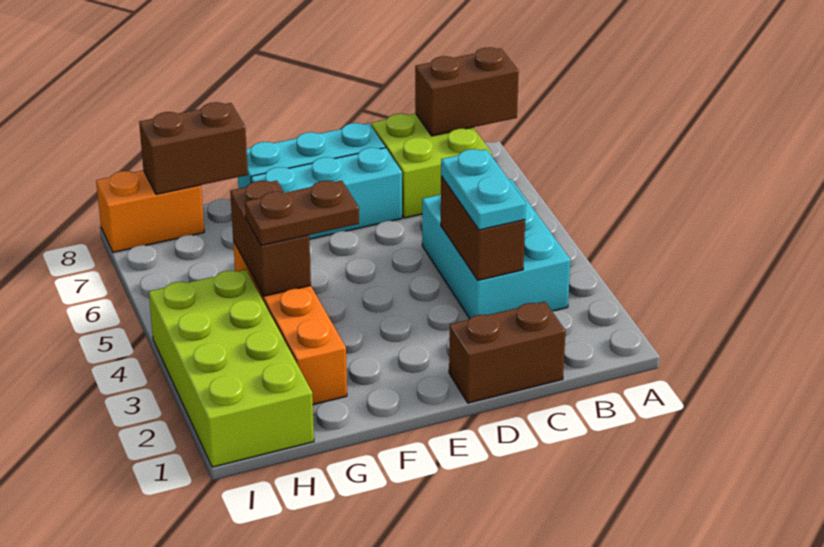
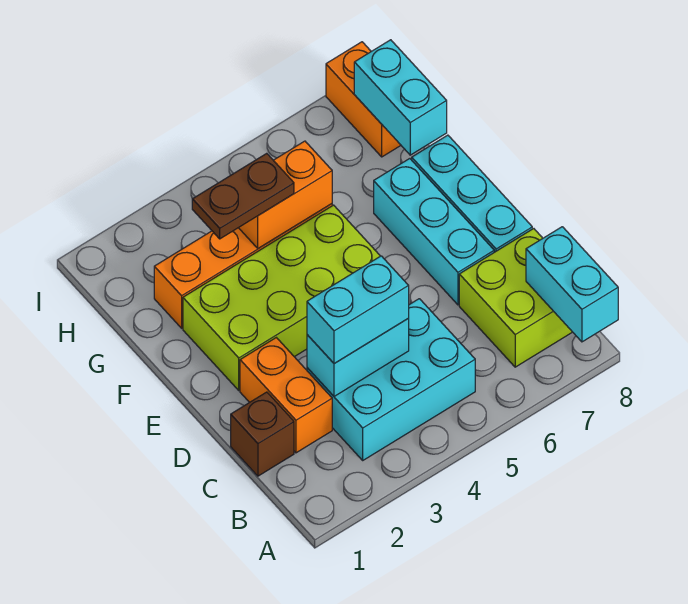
brown 1x2 brick [415,47,519,136] -> cyan 1x2 brick [526,227,618,342]
brown 1x2 brick [449,302,565,403] -> brown 1x1 brick [231,392,294,476]
none -> orange 1x2 brick [240,338,332,453]
brown 1x2 brick [441,176,525,280] -> cyan 1x2 brick [307,319,409,396]
cyan 1x2 plate [441,149,526,230] -> cyan 1x2 brick [307,256,409,364]
brown 1x2 plate [245,181,359,246] -> brown 1x2 plate turned to [192,153,294,239]
brown 1x2 brick [230,181,311,296] -> orange 1x2 brick [239,141,332,249]
brown 1x2 brick [139,102,248,194] -> cyan 1x2 brick [354,40,447,155]
lime 2x4 brick [149,270,314,467] -> lime 2x4 brick moved to [183,205,380,390]

